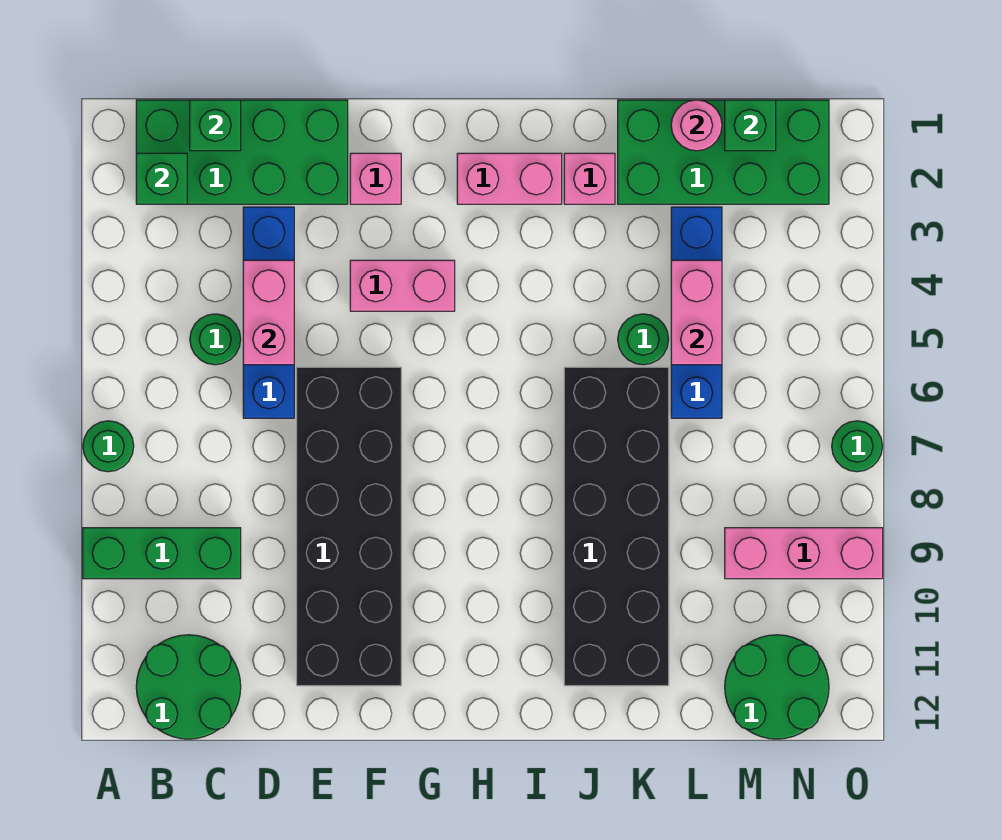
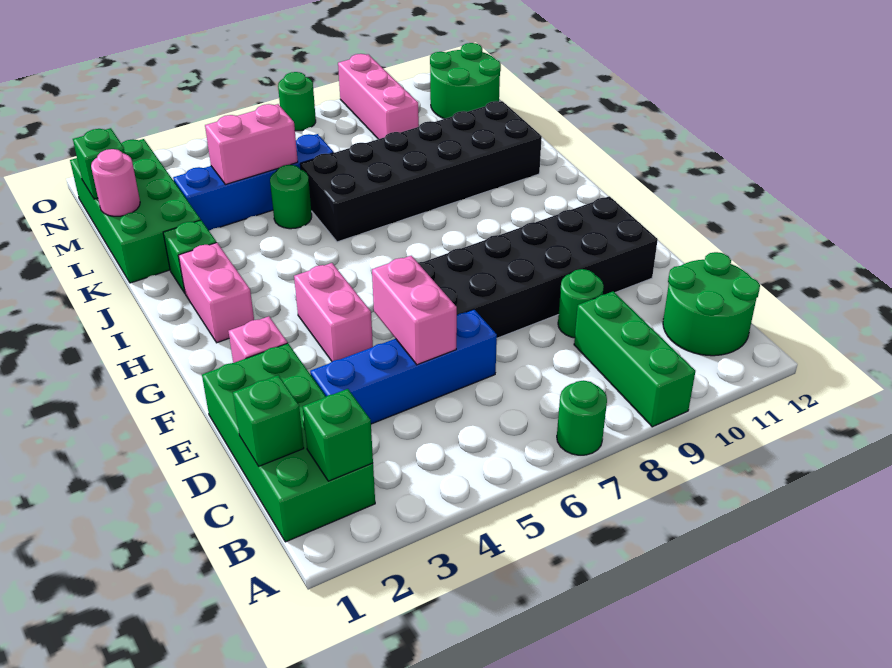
green 1x1 round brick [190,314,241,365] -> green 1x1 round brick moved to [558,269,604,338]
pink 1x2 brick [243,260,294,365] -> pink 1x2 brick turned to [372,256,457,365]
pink 1x1 brick [564,153,615,204] -> green 1x1 brick [163,220,216,293]

